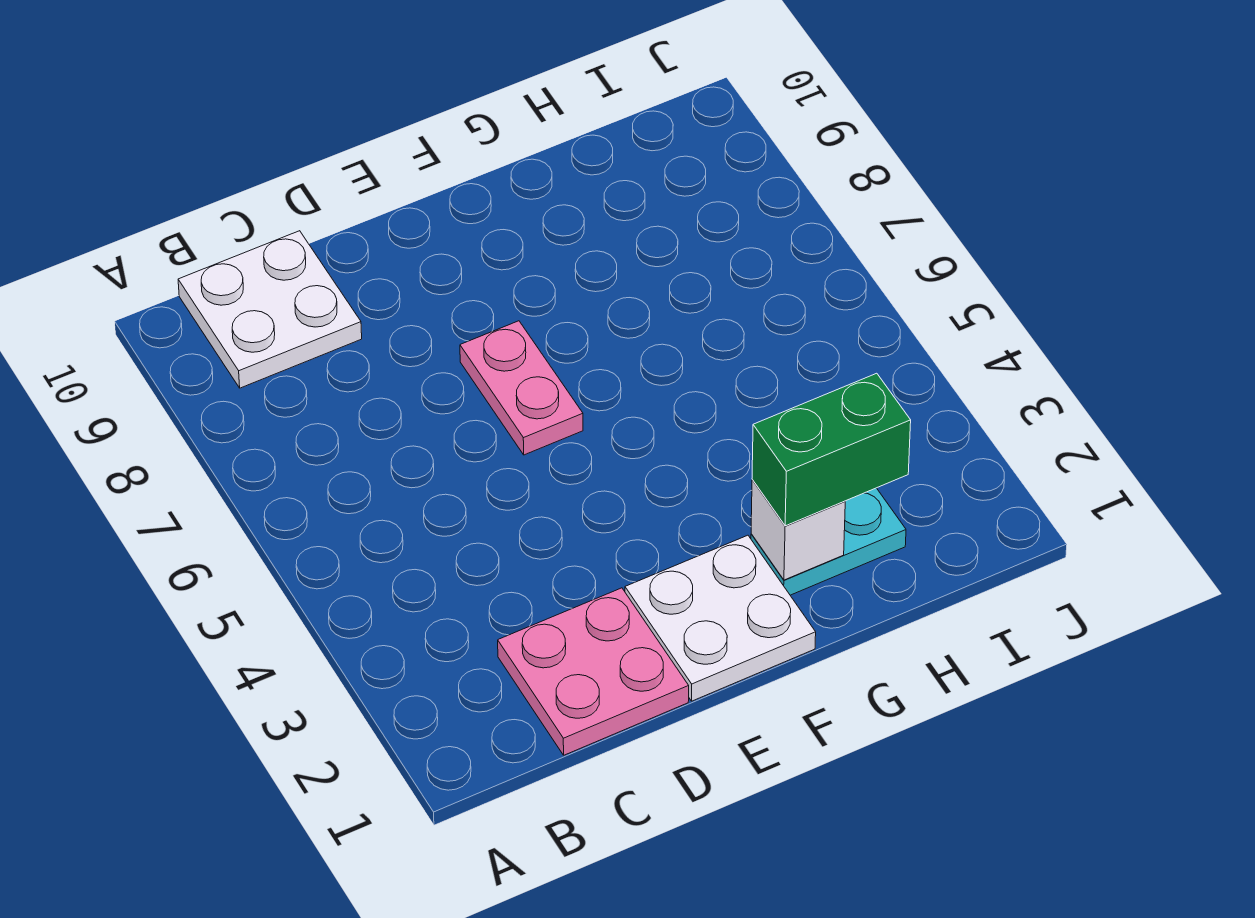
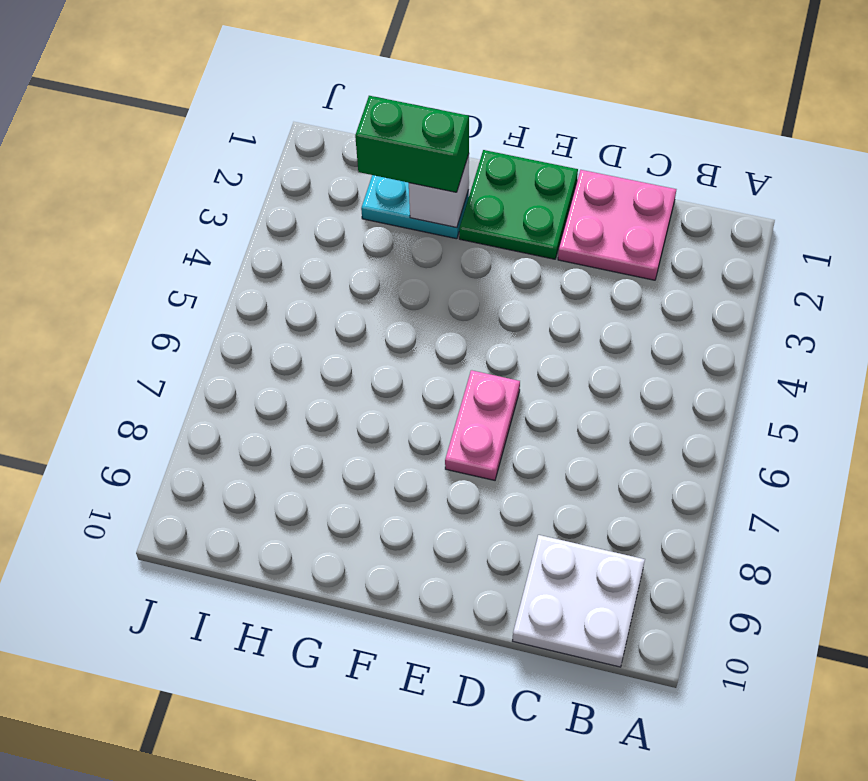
white 2x2 plate [625,535,816,701] -> green 2x2 plate [459,150,578,259]

